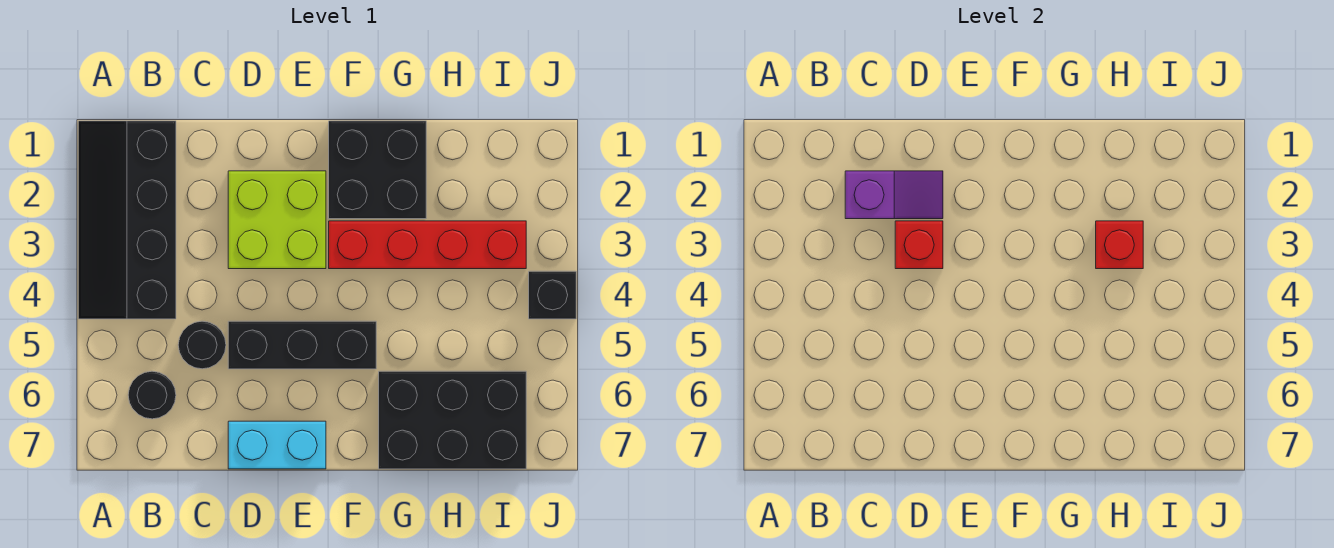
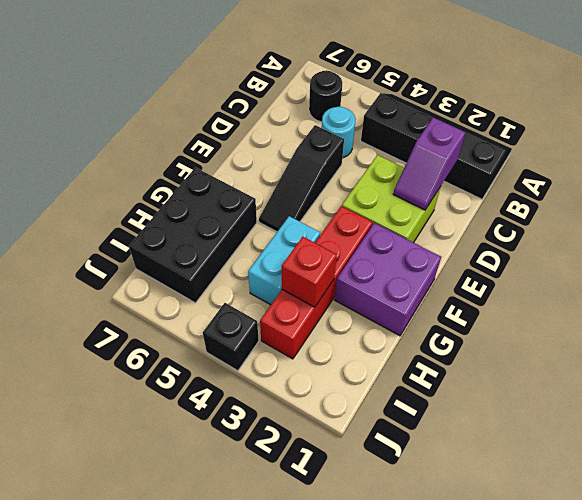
black 1x1 round brick [178,321,226,369] -> cyan 1x1 round brick [322,107,356,158]
red 1x1 brick [895,221,943,269] -> none
black 1x3 brick [228,321,376,369] -> black 1x3 slope [259,125,344,232]
cyan 1x2 brick [228,421,326,469] -> cyan 1x2 brick moved to [248,216,320,305]
black 2x2 brick [329,121,426,219] -> purple 2x2 brick [334,223,441,336]

